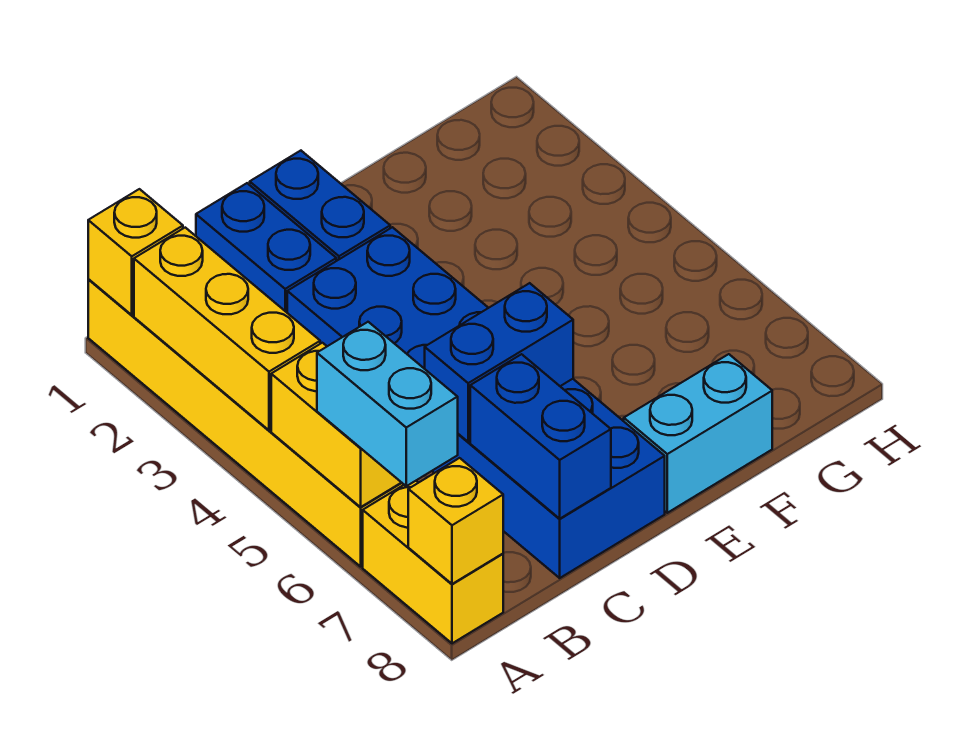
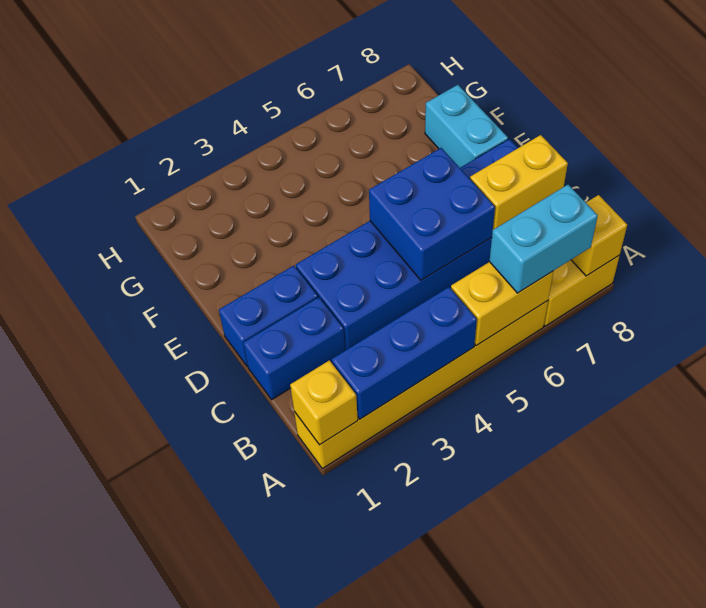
yellow 1x3 brick [134,228,320,430] -> blue 1x3 brick [331,287,477,419]
blue 1x2 brick [425,283,573,442] -> blue 2x2 brick [369,148,495,280]
blue 1x2 brick [470,354,611,519] -> yellow 1x2 brick [470,135,568,230]

